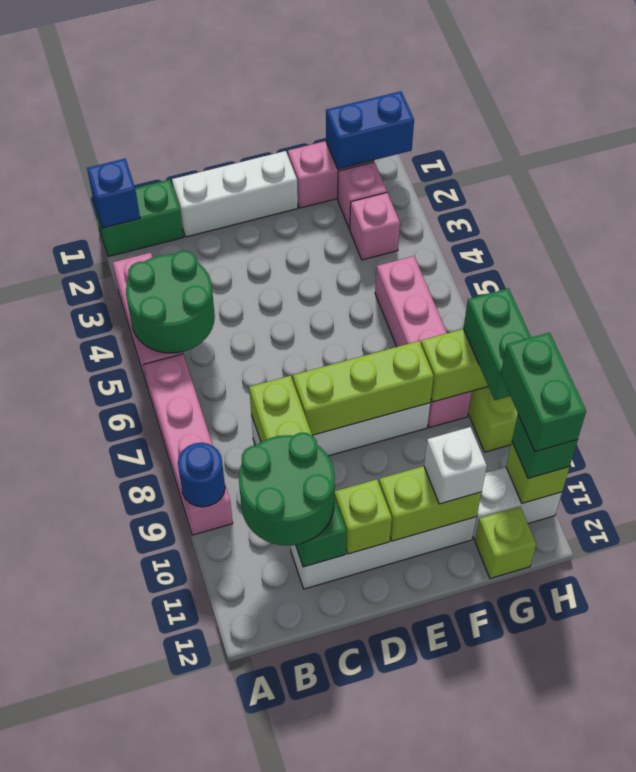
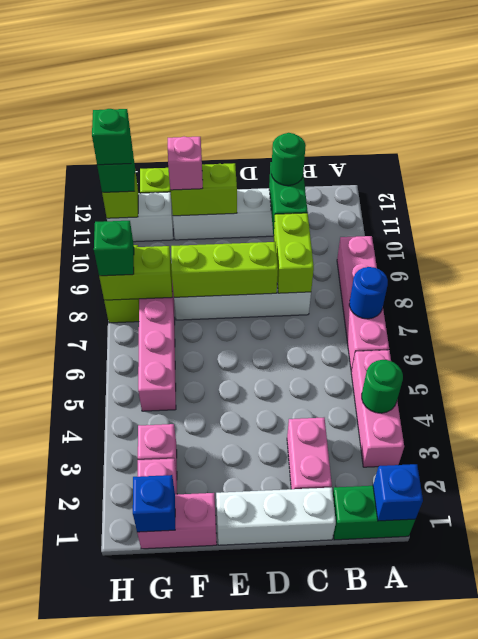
green 2x2 round brick [126,251,215,353] -> green 1x1 round brick [362,360,403,413]
blue 1x1 round brick [178,443,225,507] -> blue 1x1 round brick moved to [349,267,388,319]
green 2x2 round brick [239,433,335,546] -> green 1x1 round brick [271,133,306,186]
none -> pink 1x2 brick [287,418,332,489]
lime 1x1 brick [334,479,392,554] -> none
white 1x1 brick [424,427,487,504] -> pink 1x1 brick [168,137,203,190]
blue 1x2 brick [326,91,414,169] -> blue 1x1 brick [133,475,175,532]
green 1x2 brick [464,288,531,400] -> green 1x1 brick [94,221,134,276]
green 1x2 brick [501,332,586,452] -> green 1x1 brick [92,109,131,165]

